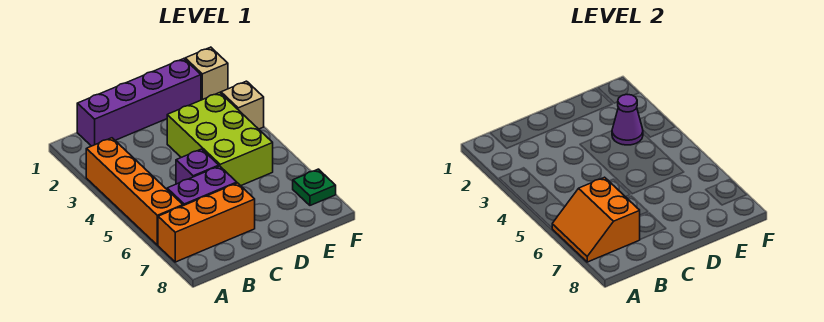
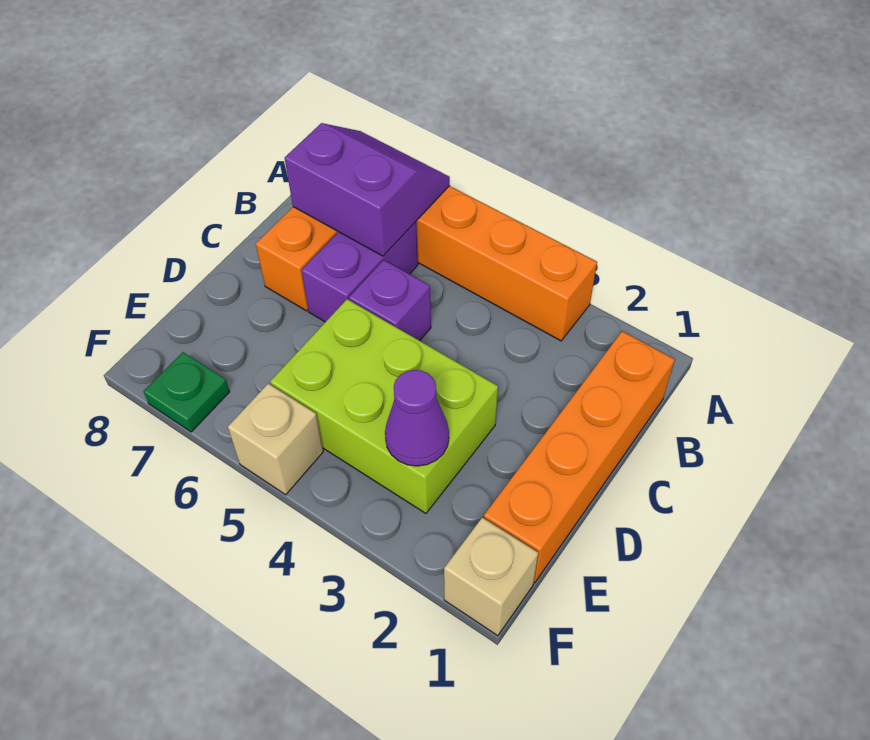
orange 2x2 slope [552,177,640,262] -> purple 2x2 slope [285,123,450,256]
purple 1x4 brick [77,59,201,146] -> orange 1x4 brick [484,331,675,583]
tan 1x1 brick [221,81,264,129] -> tan 1x1 brick moved to [228,384,323,495]

